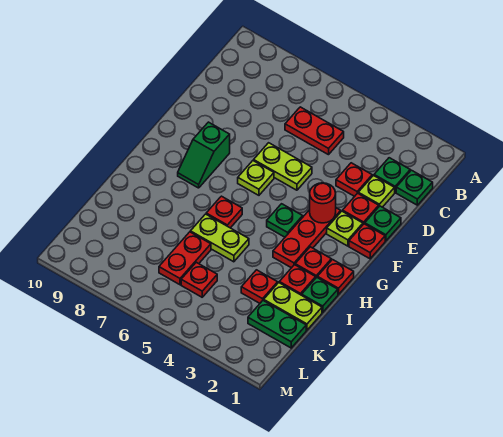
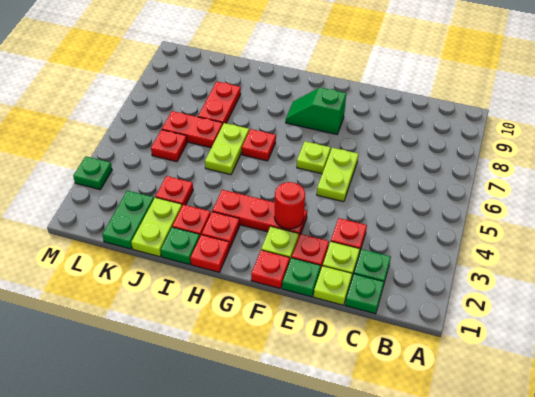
red 1x2 plate [285,107,344,155] -> red 1x2 plate moved to [198,82,241,123]
none -> lime 1x1 plate [314,266,352,305]
green 1x1 plate [267,204,303,237] -> green 1x1 plate moved to [73,156,112,190]

